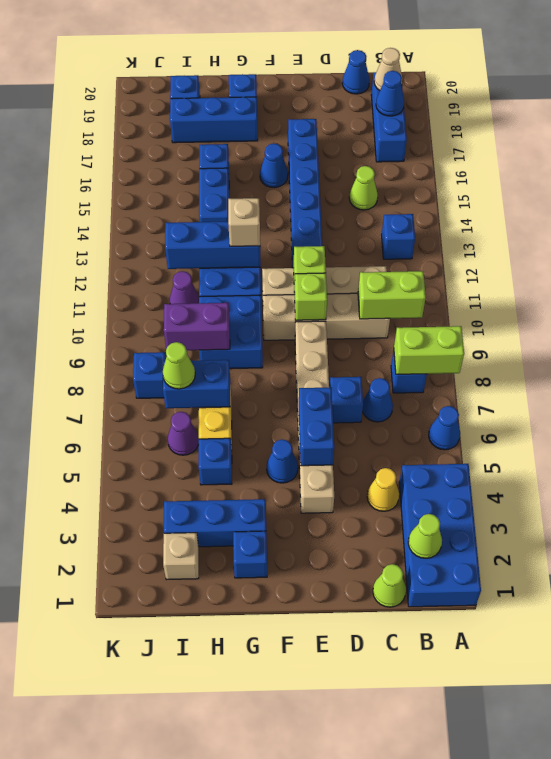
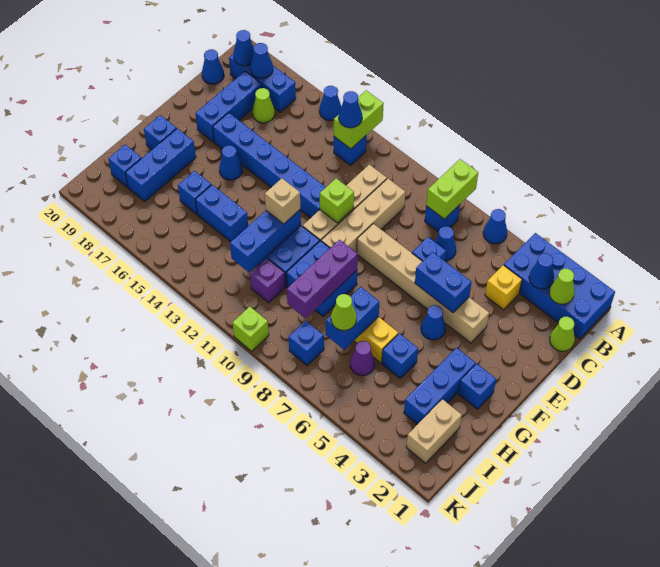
none -> blue 1x1 cone [319,86,341,121]
none -> blue 1x1 cone [529,253,554,289]
lime 1x2 brick [358,271,426,319] -> lime 1x2 brick moved to [334,90,384,149]
none -> blue 1x1 cone [339,91,362,128]
tan 1x1 cone [374,48,402,90] -> blue 1x1 cone [233,30,254,66]
yellow 1x1 cone [367,468,399,511] -> yellow 1x1 brick [485,265,522,310]
lime 1x1 cone [349,166,378,210] -> lime 1x1 cone moved to [252,88,275,123]
none -> blue 1x3 brick [195,71,262,142]
lime 1x1 brick [295,273,327,320] -> lime 1x1 brick moved to [233,307,269,351]
purple 1x2 brick [164,303,230,350] -> purple 1x3 brick [287,240,358,318]
tan 1x1 brick [163,533,199,580] -> tan 1x2 brick [406,399,462,463]
purple 1x1 cone [170,271,199,304] -> purple 1x1 brick [250,259,285,303]

